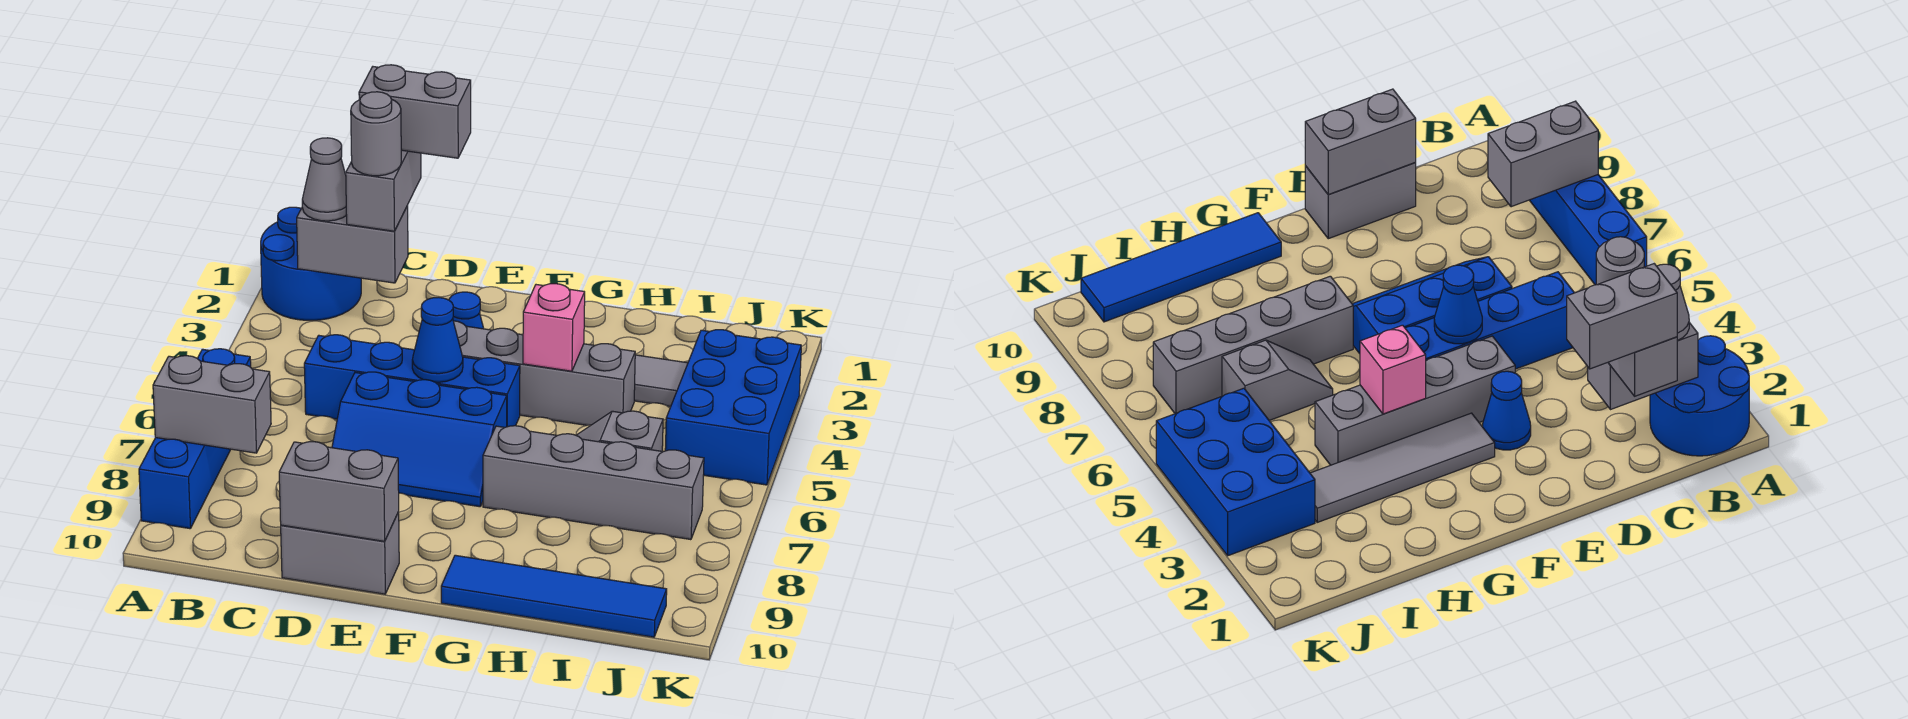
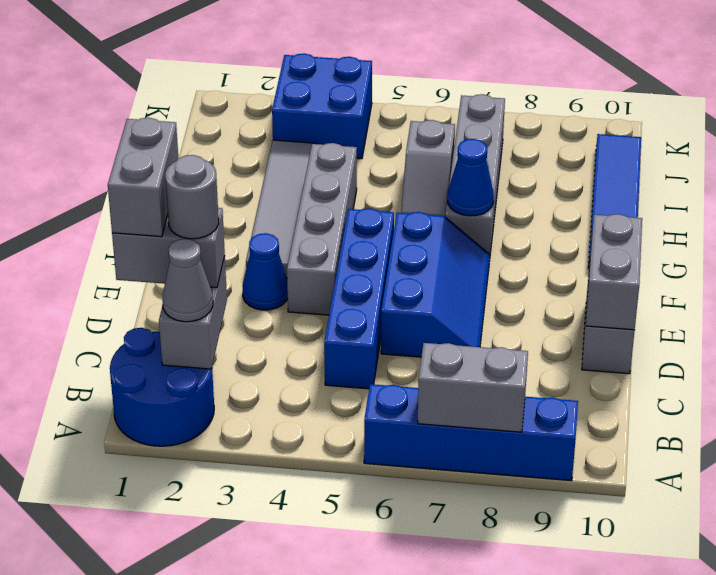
grey 1x2 brick [153,356,271,453] -> grey 1x2 brick turned to [418,343,528,432]
blue 1x1 cone [412,297,463,382] -> blue 1x1 cone moved to [447,139,494,216]
pink 1x1 brick [523,284,585,371] -> none
blue 2x3 brick [665,330,801,485] -> blue 2x2 brick [272,53,372,159]

